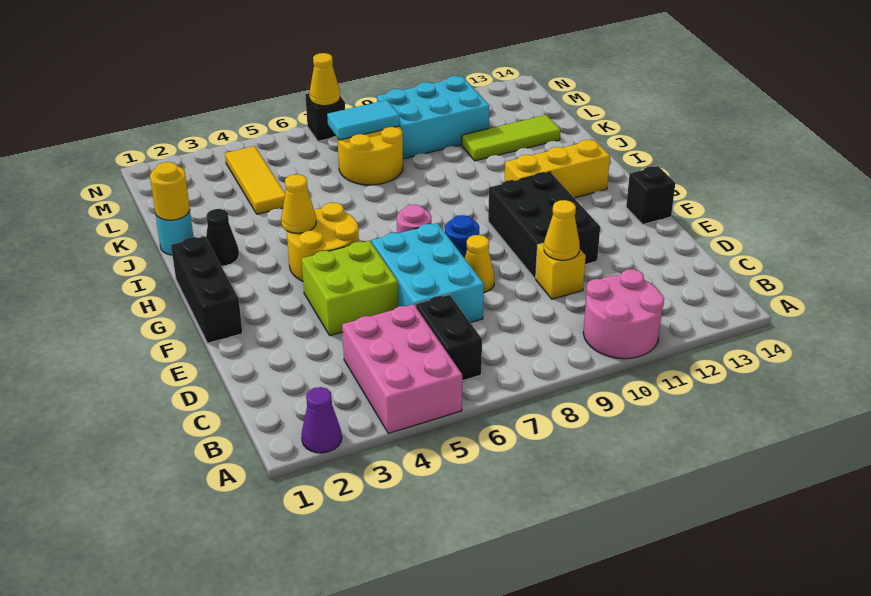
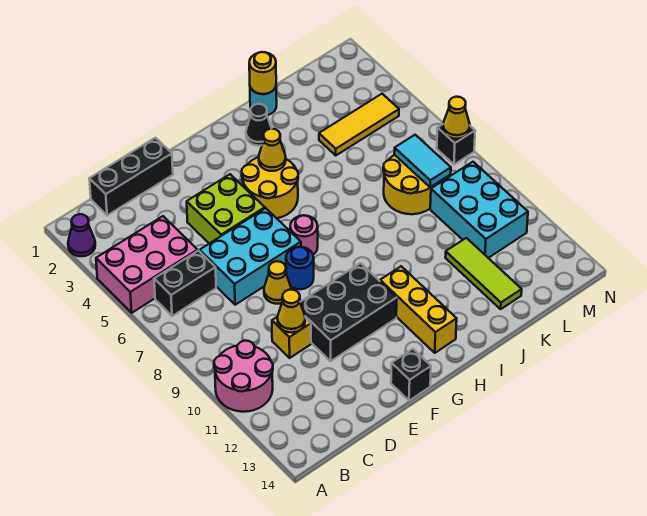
black 1x3 brick [171,236,242,343] -> black 1x3 brick moved to [89,138,173,215]

